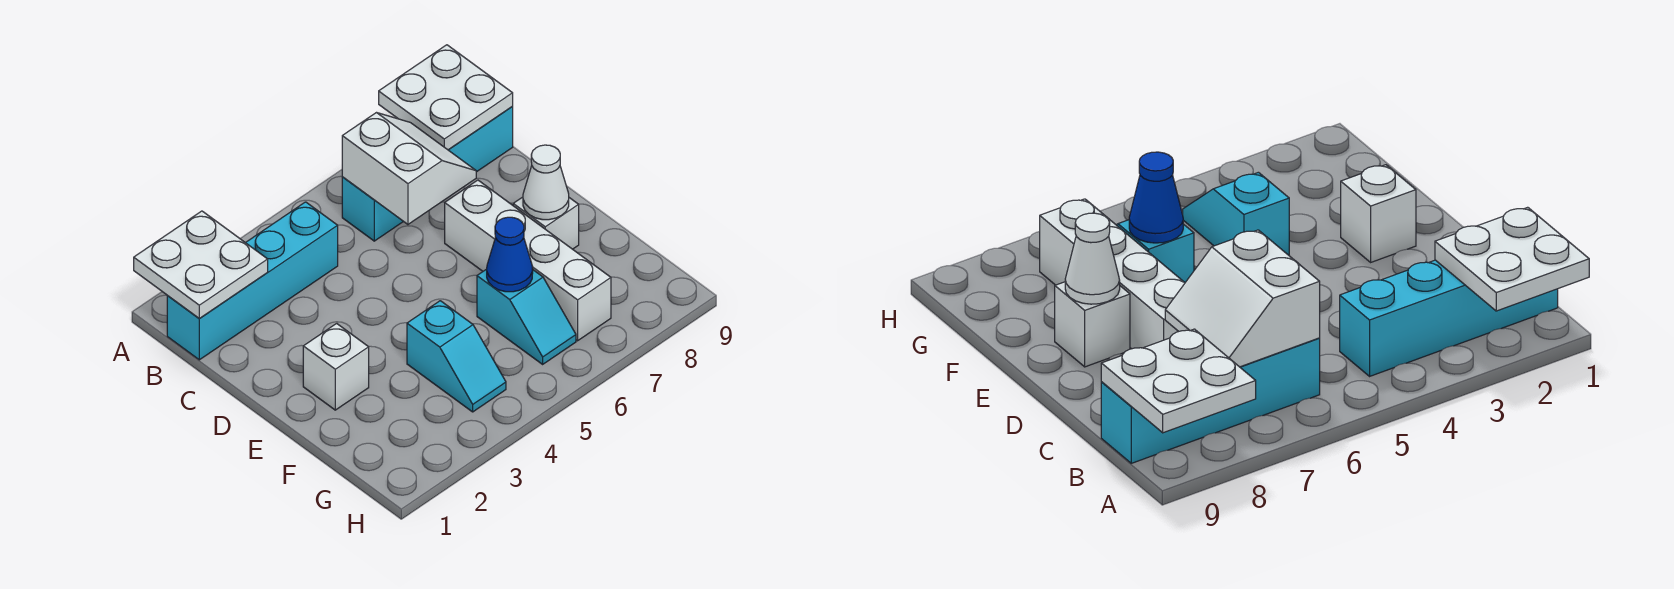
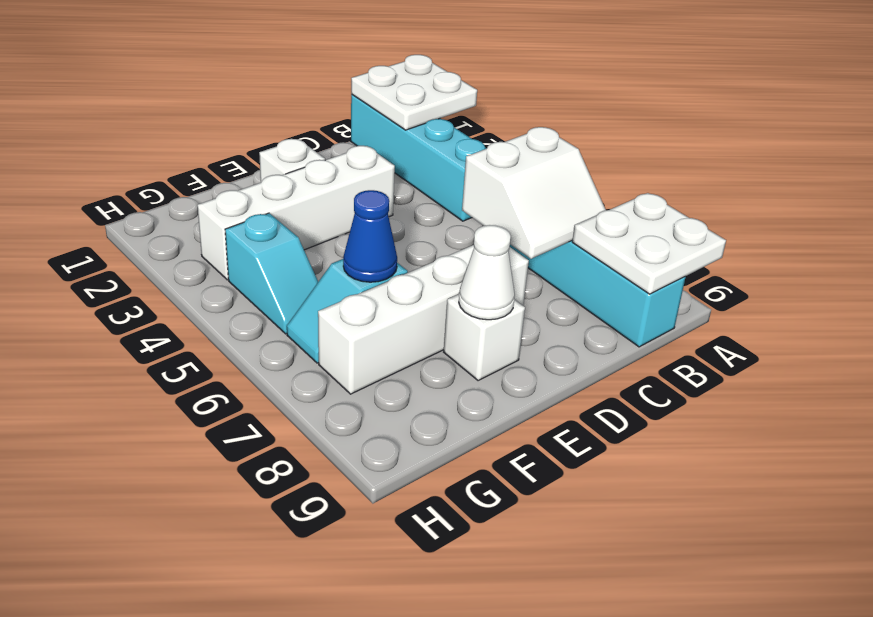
none -> white 1x4 brick [197,146,395,280]
cyan 1x2 slope [407,301,506,412] -> cyan 1x2 slope turned to [225,213,318,334]

